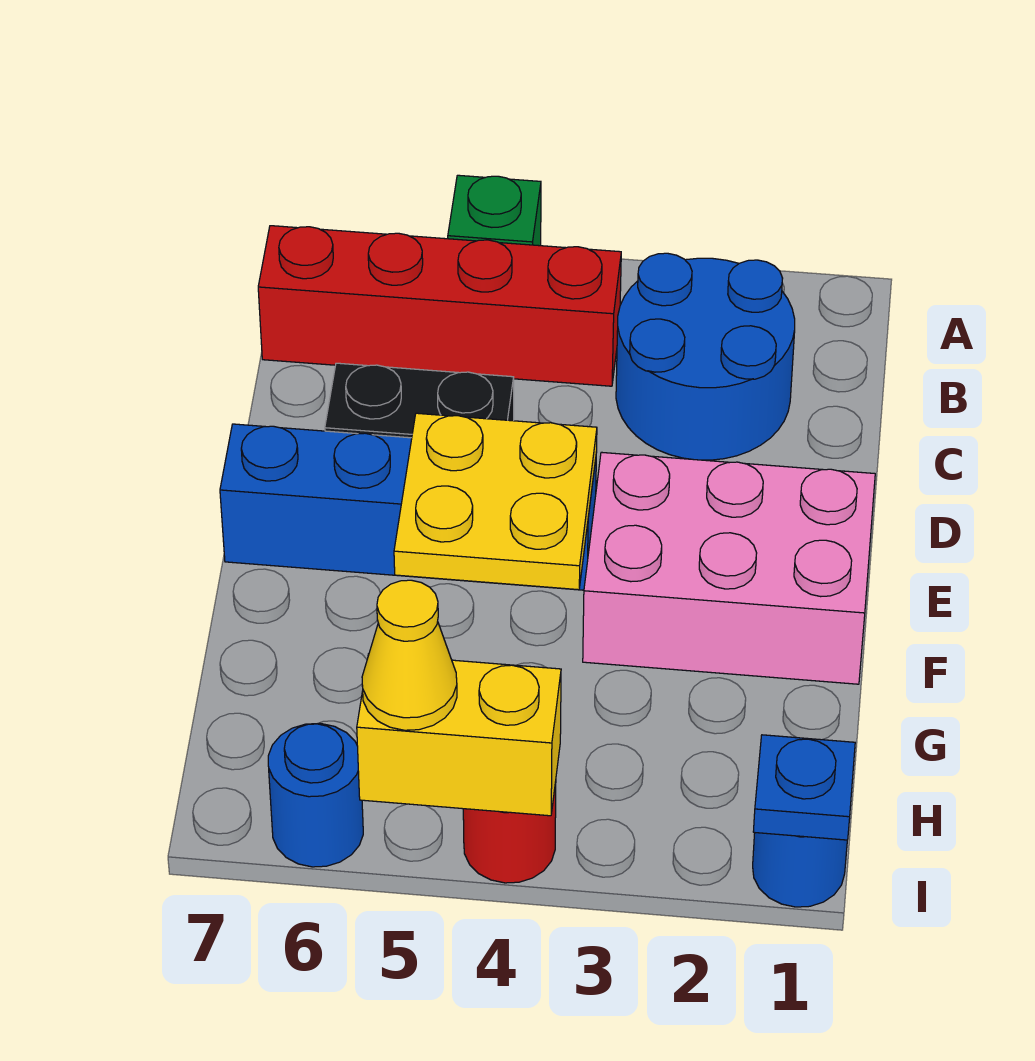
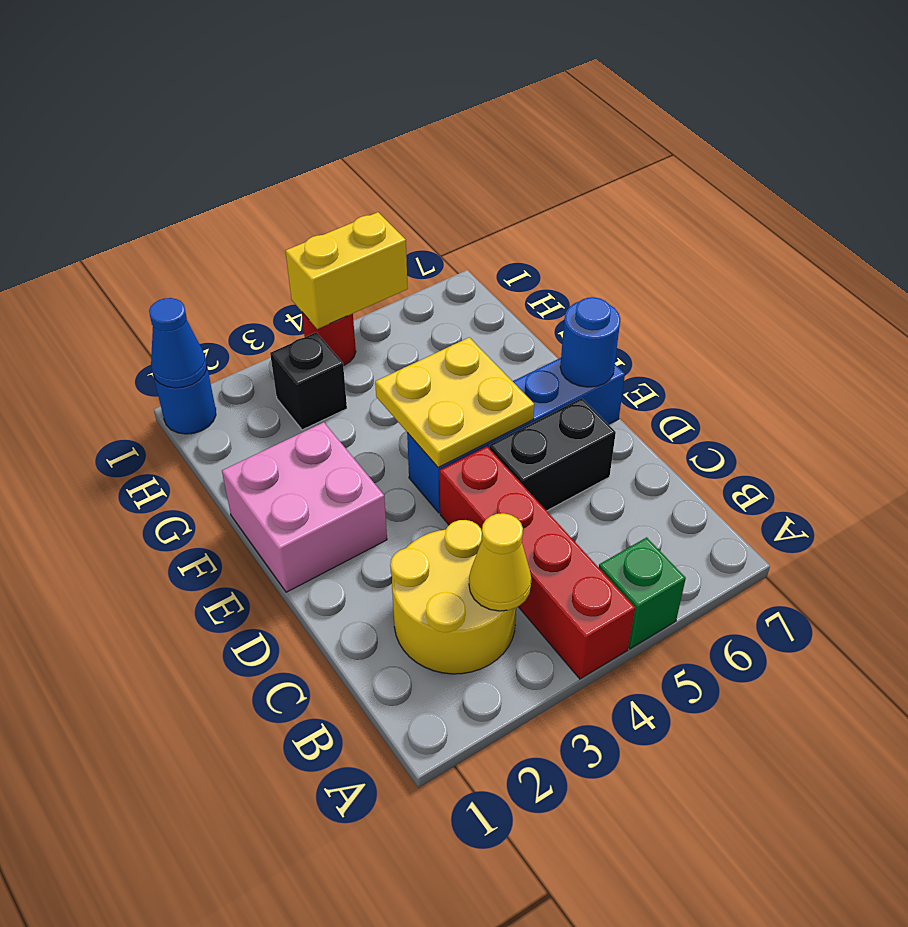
blue 2x2 round brick [616,253,795,460] -> yellow 2x2 round brick [390,520,516,674]
red 1x4 brick [258,226,621,386] -> red 1x4 brick turned to [440,446,635,679]
pink 2x3 brick [583,452,875,684] -> pink 2x2 brick [222,422,387,592]
none -> black 1x1 brick [270,333,347,430]
blue 1x1 plate [753,735,855,840] -> blue 1x1 cone [149,298,207,388]
yellow 1x1 cone [362,580,457,730] -> yellow 1x1 cone moved to [469,513,531,611]
blue 1x1 round brick [268,723,363,867] -> blue 1x1 round brick moved to [560,297,620,387]

